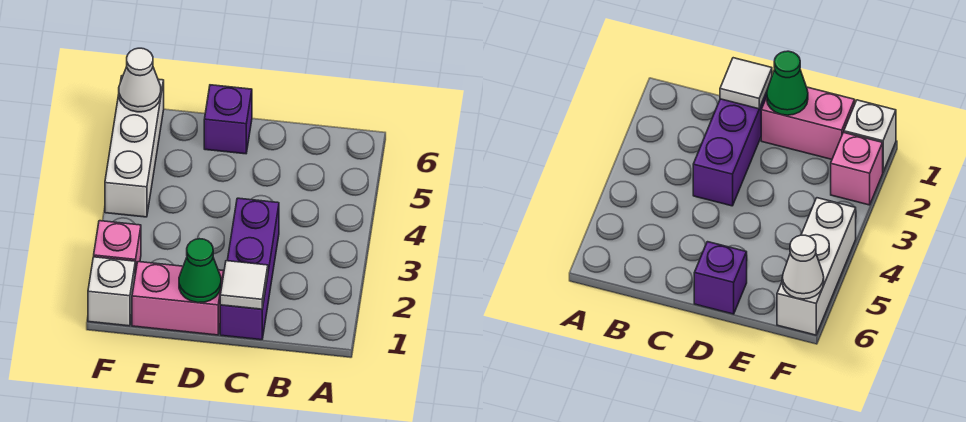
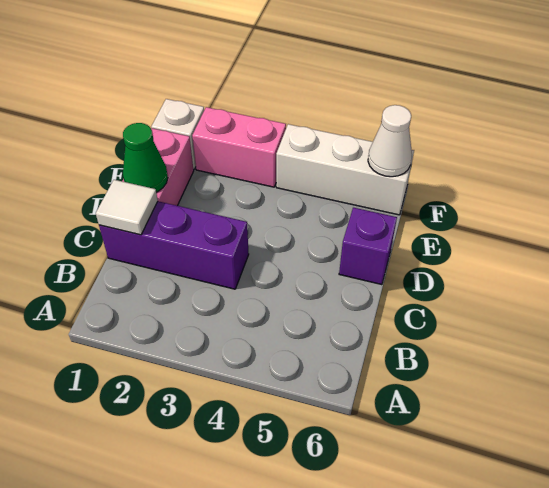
pink 1x1 brick [94,221,141,274] -> pink 1x2 brick [192,107,286,187]

